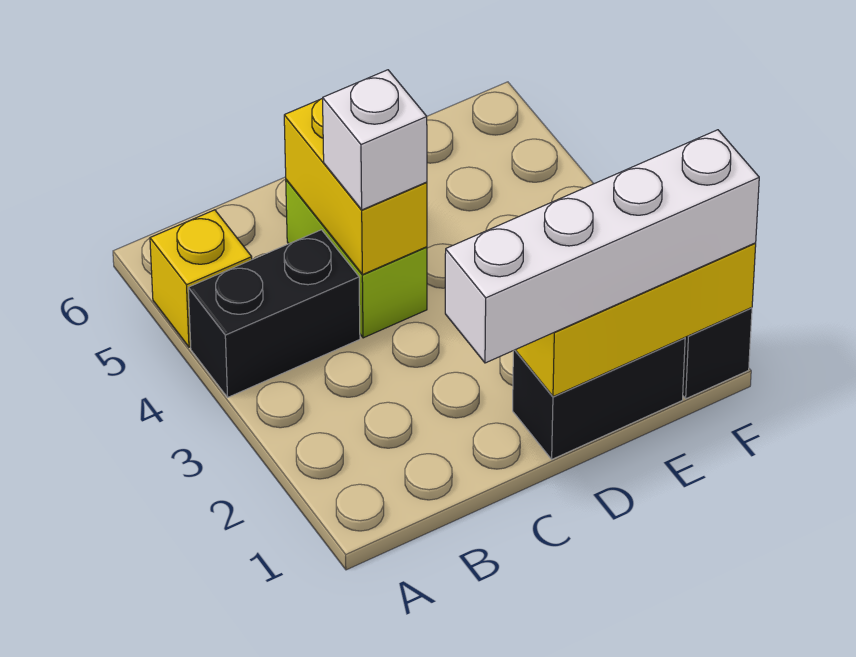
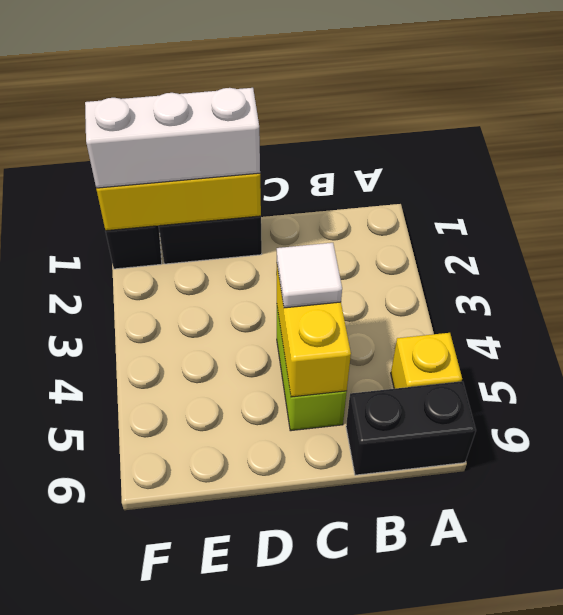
black 1x2 brick [188,230,360,397] -> black 1x2 brick moved to [346,381,476,475]
white 1x4 brick [445,130,759,363] -> white 1x3 brick [85,88,260,188]
white 1x1 brick [323,70,427,210] -> white 1x1 tile [277,243,342,308]

